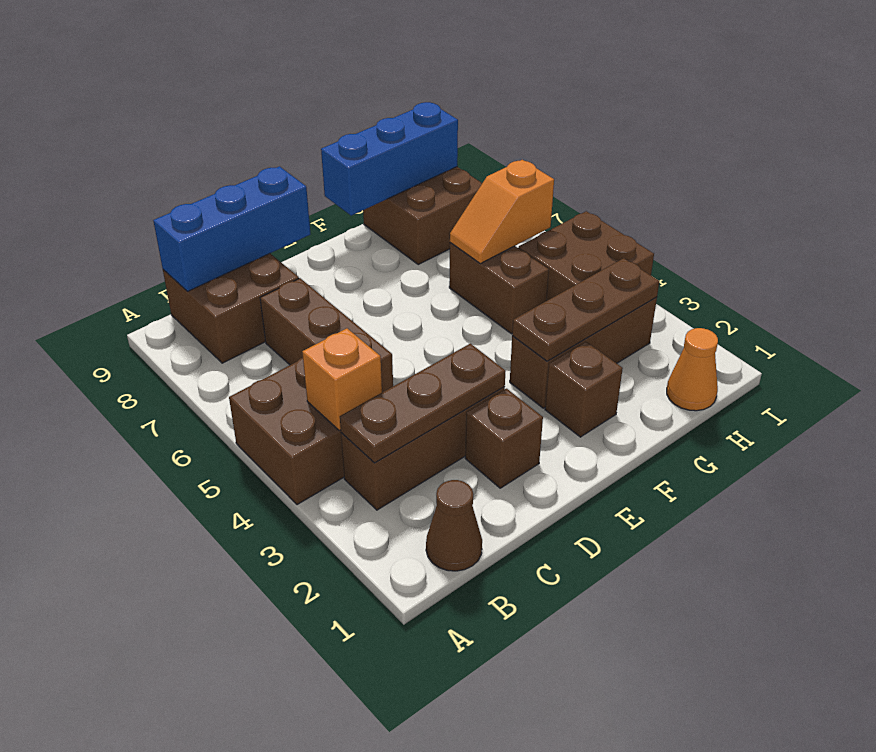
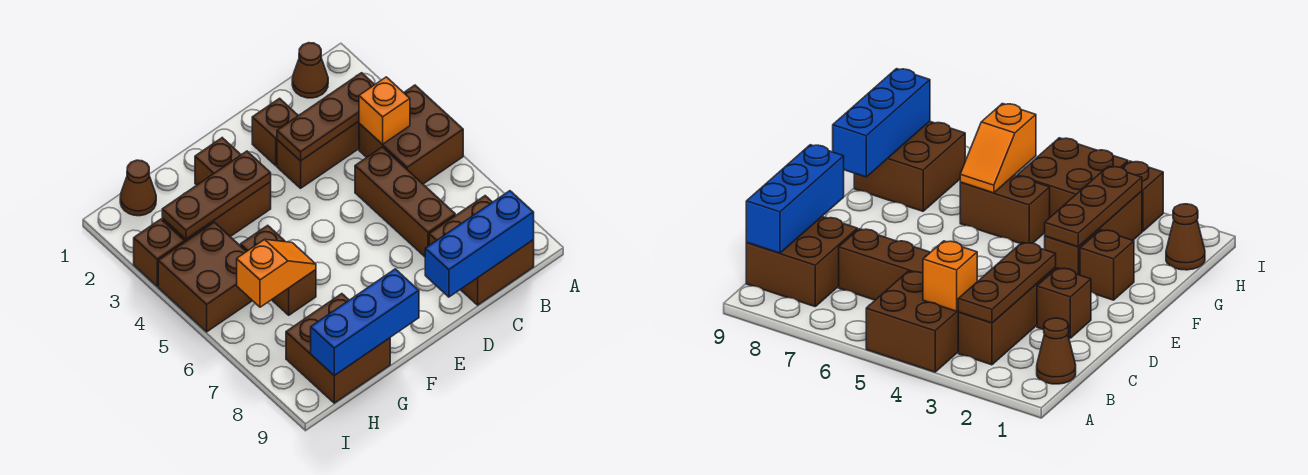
orange 1x1 cone [667,328,718,411] -> brown 1x1 cone [120,160,156,216]
none -> brown 1x1 brick [134,219,185,286]

